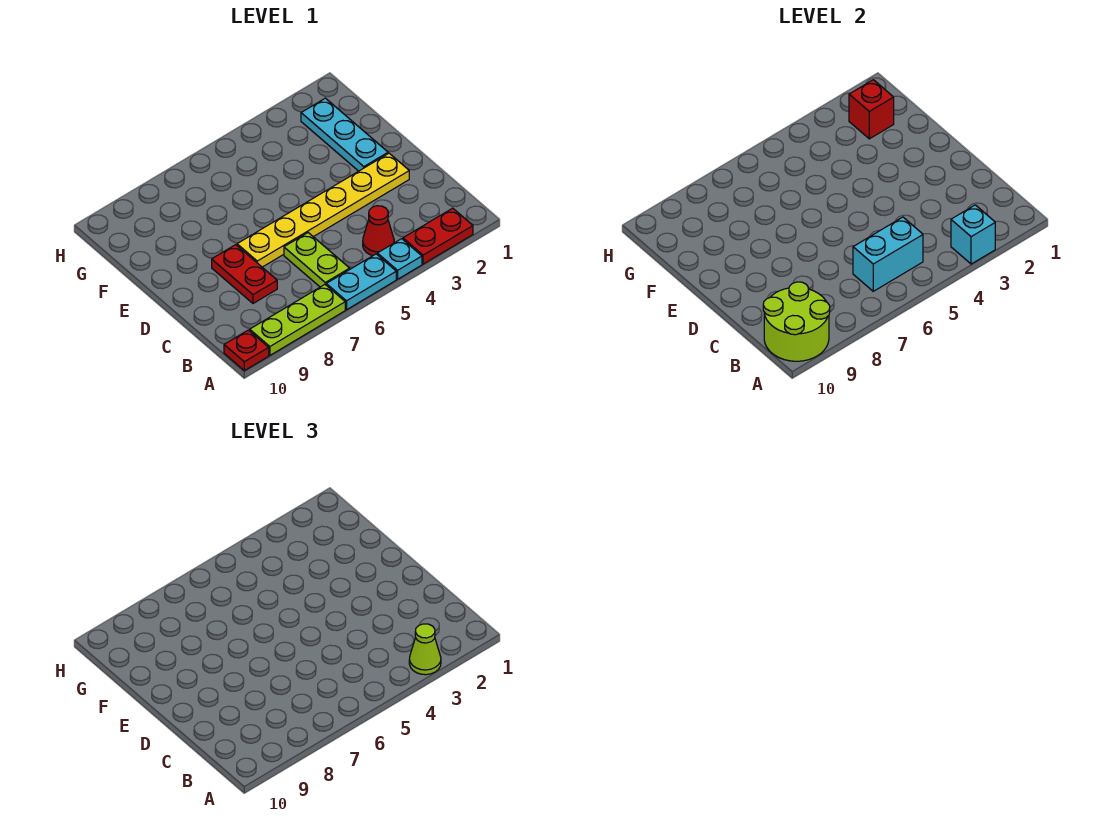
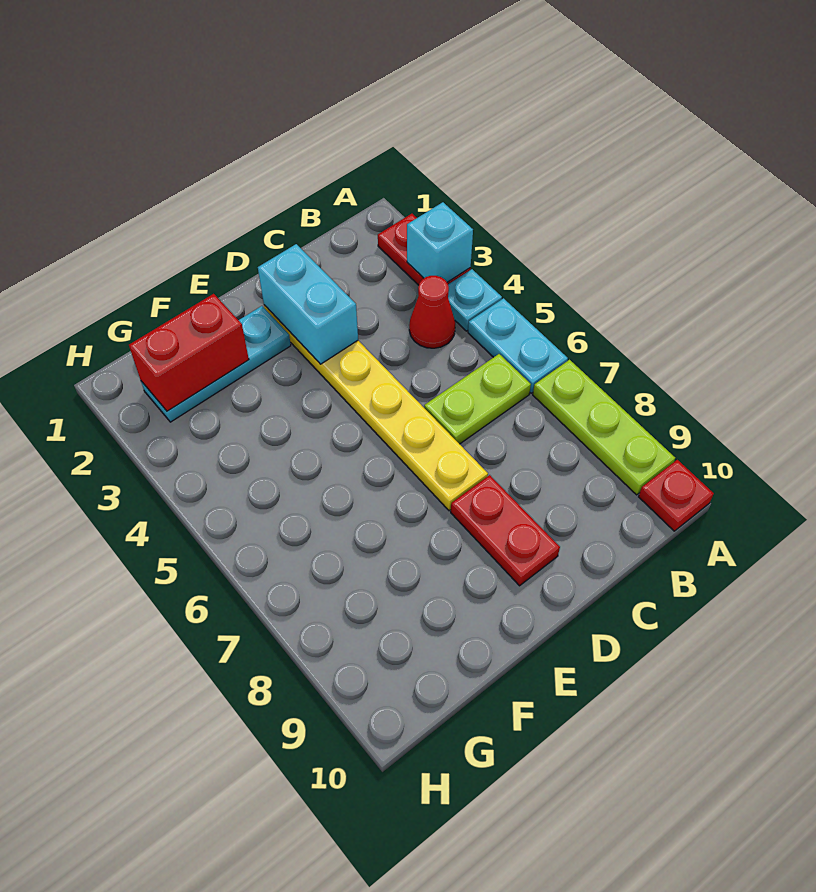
lime 1x1 cone [409,624,441,675] -> none
lime 2x2 round brick [763,282,830,361] -> none
cyan 1x2 brick [853,217,923,291] -> cyan 1x2 brick moved to [258,244,358,364]
red 1x2 plate [212,245,277,303] -> red 1x2 plate turned to [451,475,560,586]
red 1x1 brick [849,80,894,139] -> red 1x2 brick [129,294,249,411]

